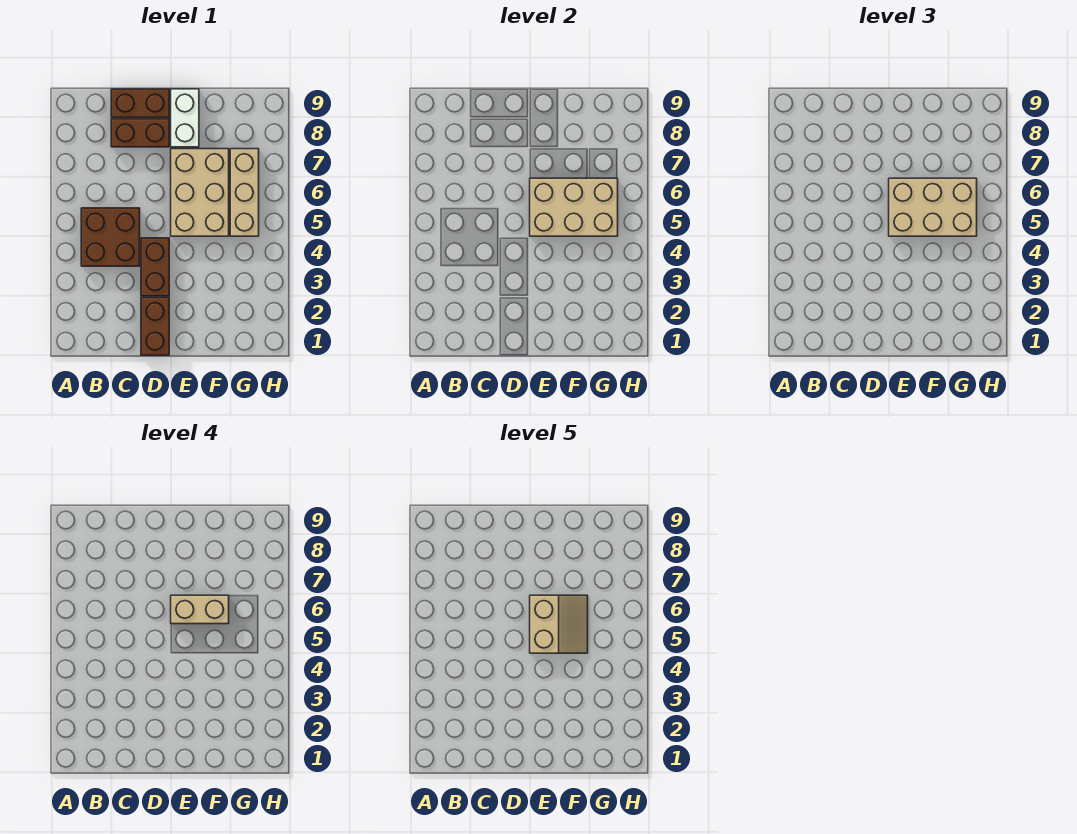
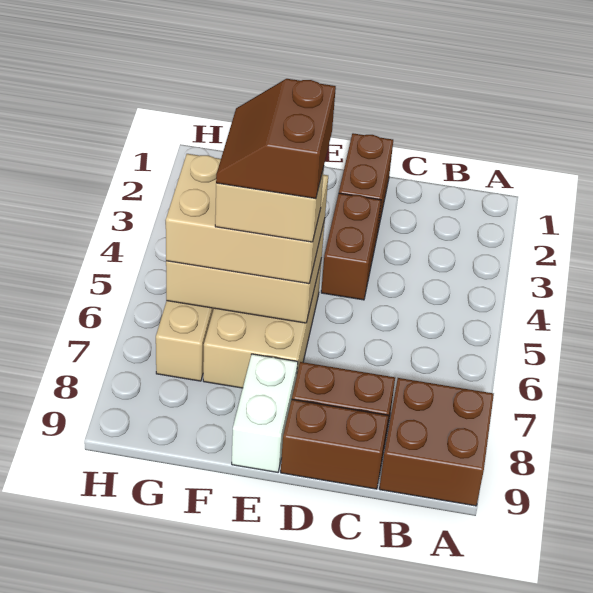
brown 2x2 brick [81,208,140,266] -> brown 2x2 brick moved to [379,378,494,506]
tan 2x2 slope [530,595,588,653] -> brown 2x2 slope [216,79,336,199]

